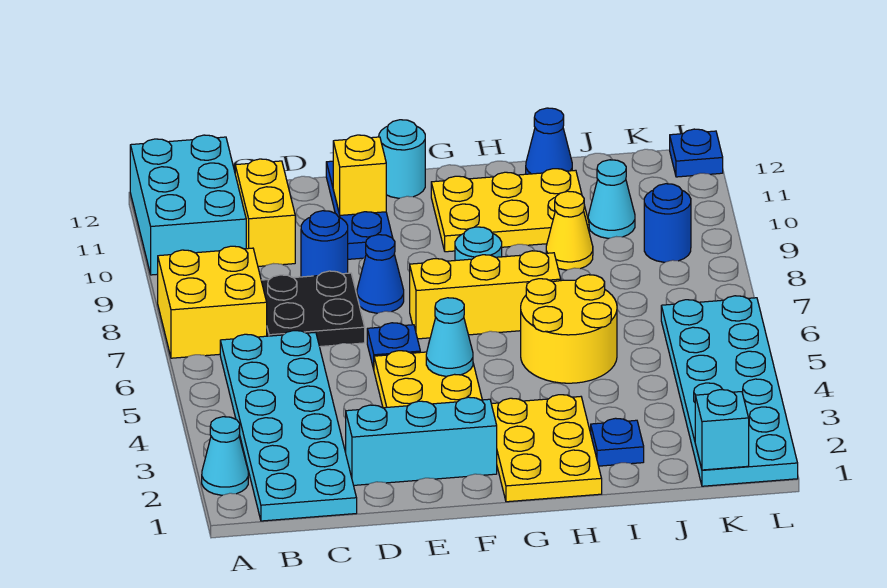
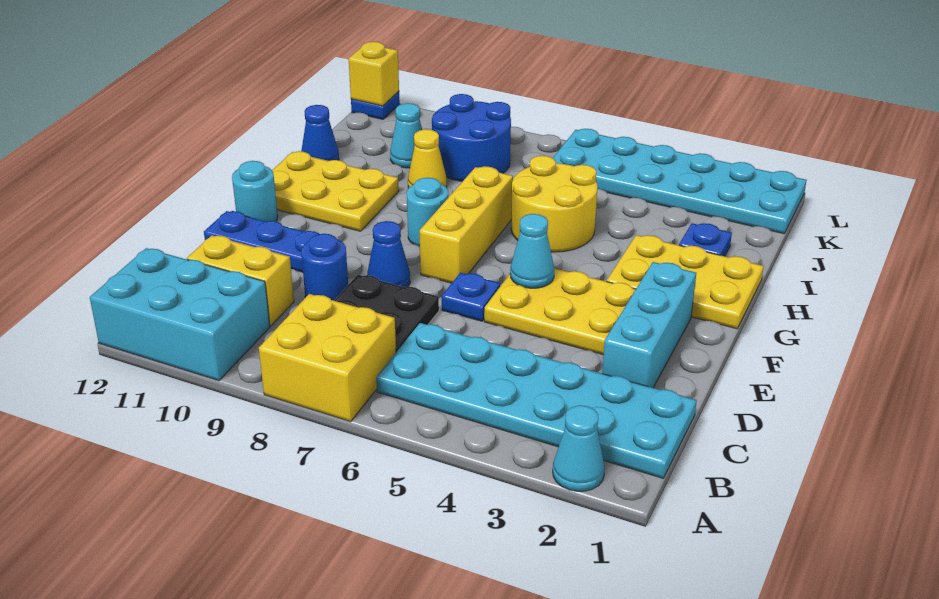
yellow 1x1 brick [333,135,386,215] -> yellow 1x1 brick moved to [349,42,399,106]
yellow 2x3 plate [431,169,589,252] -> yellow 2x3 plate turned to [272,151,399,231]
cyan 1x1 brick [695,390,749,470] -> none
blue 1x1 round brick [644,184,691,262] -> blue 2x2 round brick [432,94,511,181]

